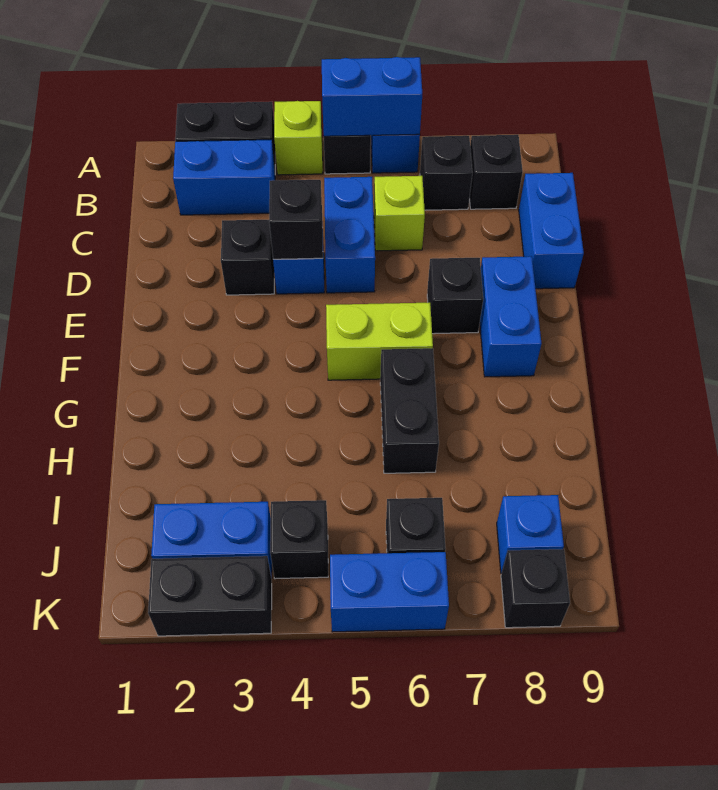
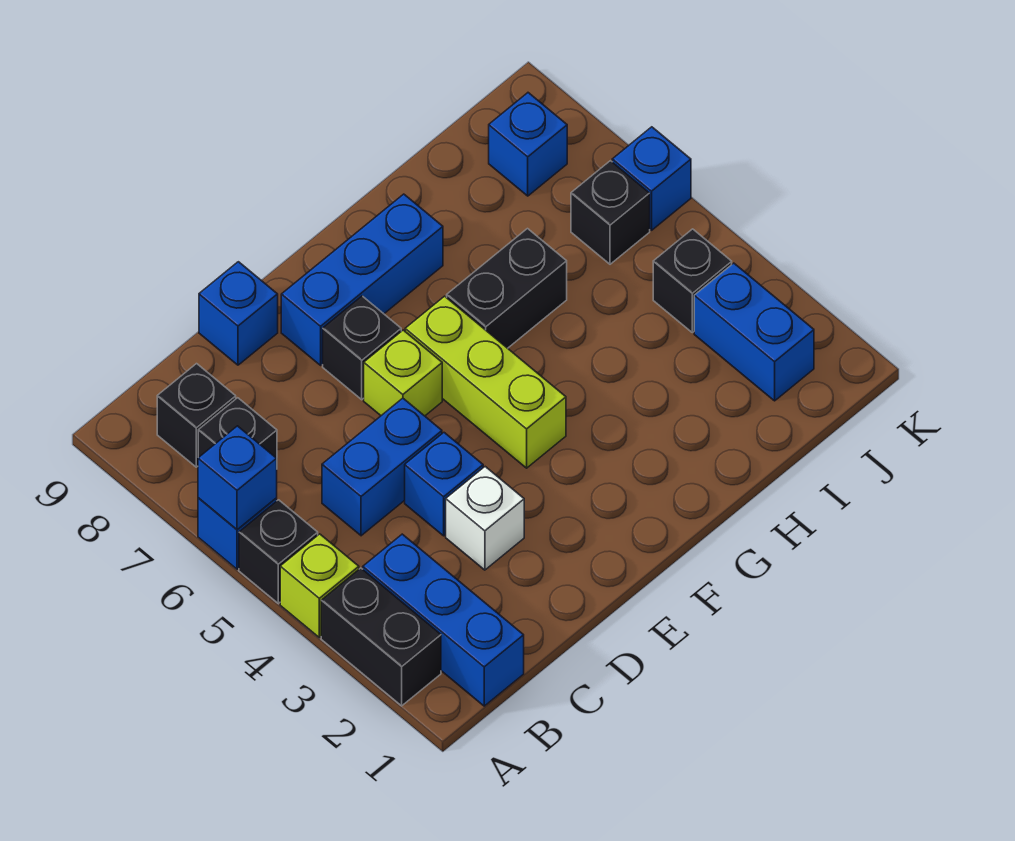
blue 1x2 brick [322,57,422,136] -> blue 1x1 brick [198,426,277,530]
blue 1x2 brick [173,140,275,215] -> blue 1x3 brick [363,534,524,706]
lime 1x1 brick [374,176,425,251] -> lime 1x1 brick moved to [364,330,442,416]
blue 1x2 brick [519,173,584,289] -> blue 1x1 brick [199,262,278,365]
black 1x1 brick [221,220,274,295] -> white 1x1 brick [446,467,524,570]
black 1x1 brick [269,180,323,259] -> none
blue 1x2 brick [480,256,542,377] -> blue 1x3 brick [281,194,443,365]
lime 1x2 brick [326,303,433,380] -> lime 1x3 brick [405,296,566,468]
black 1x2 brick [148,556,272,636] -> none
blue 1x2 brick [330,552,449,632] -> blue 1x1 brick [612,127,691,230]
black 1x1 brick [501,549,570,628] -> none

